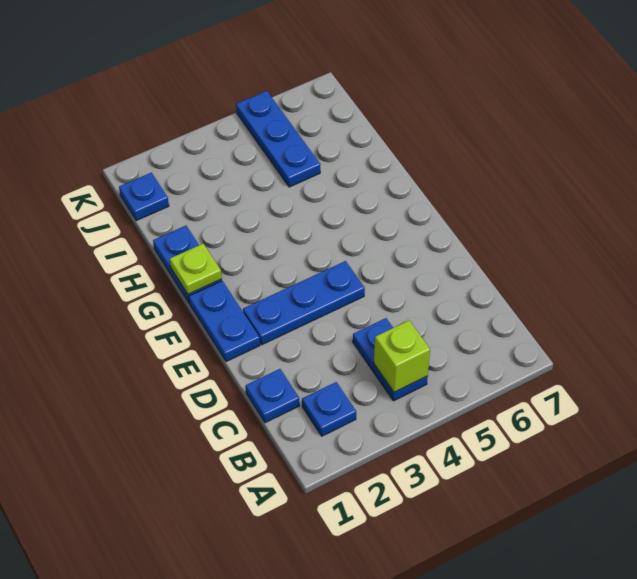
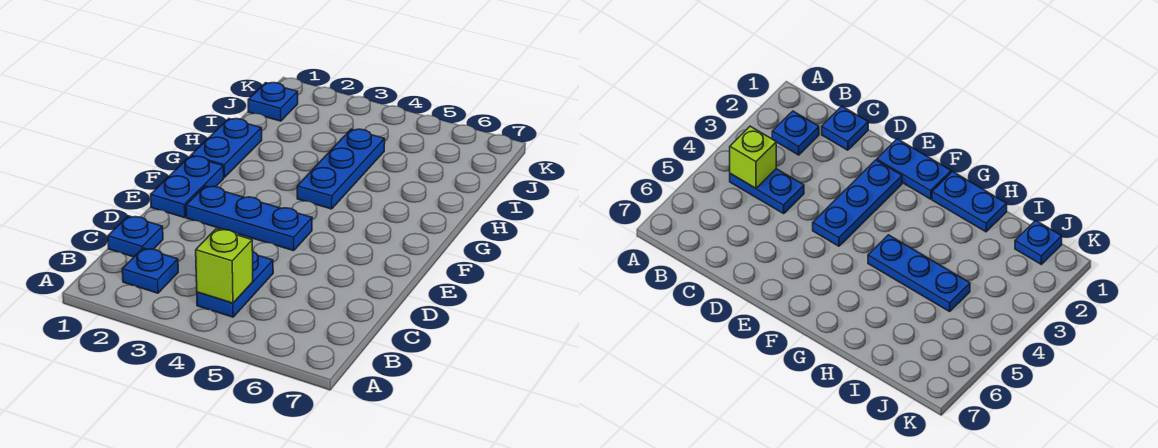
lime 1x1 plate [170,244,222,294] -> none
blue 1x3 plate [236,91,320,187] -> blue 1x3 plate moved to [297,129,385,209]

